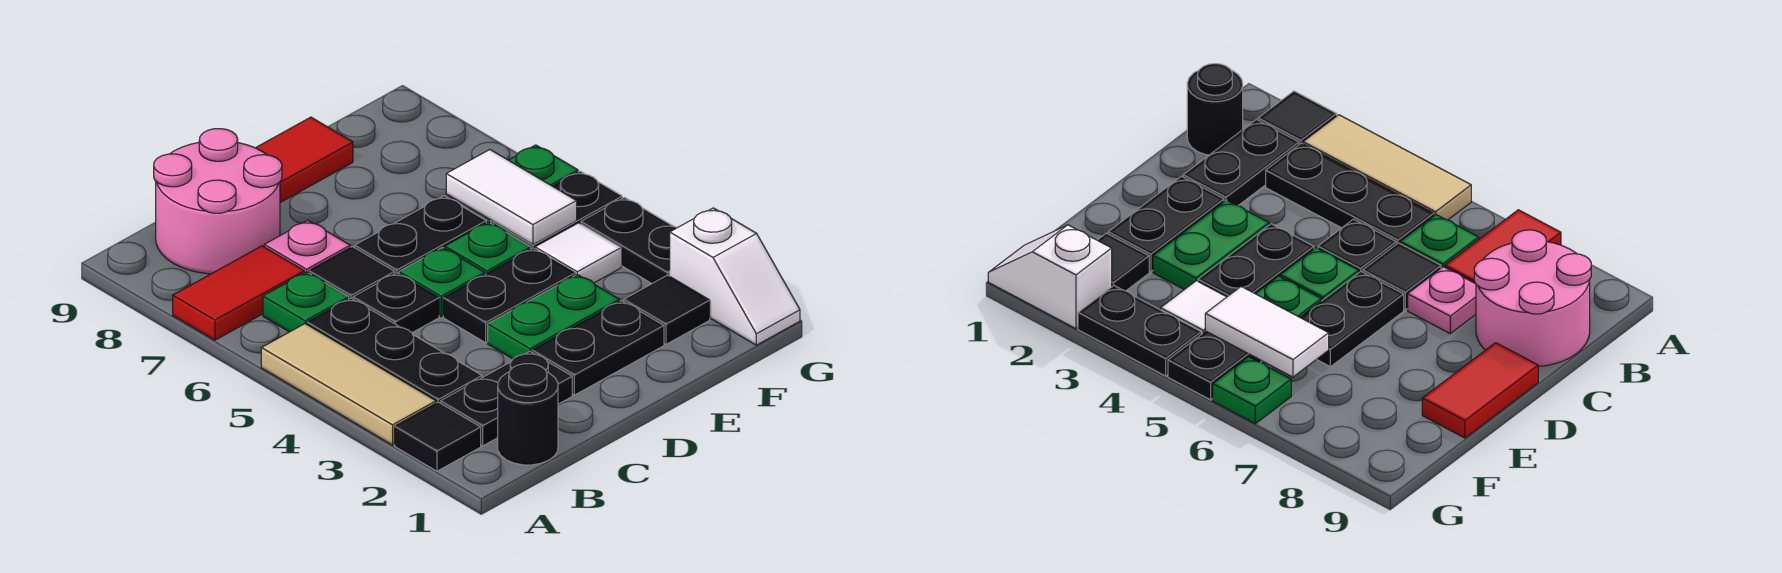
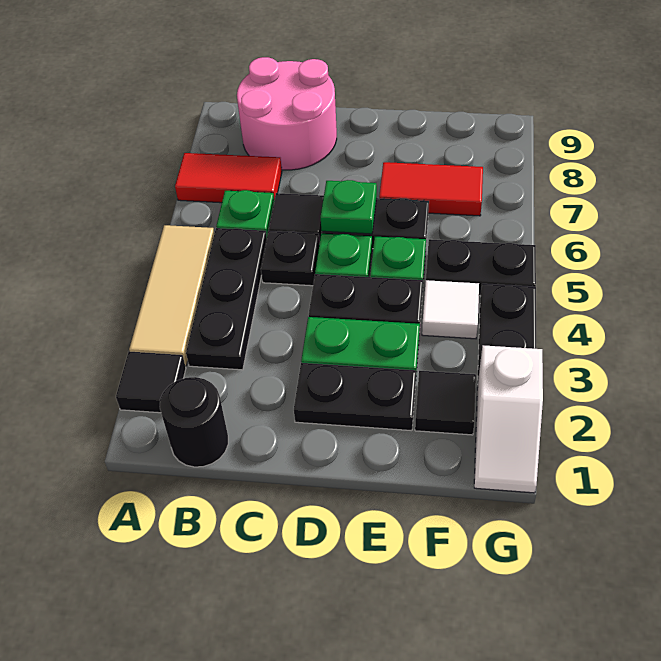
black 1x2 plate [441,352,572,446] -> none
pink 1x1 plate [264,221,350,273] -> none
red 1x2 tile [256,117,353,203] -> red 1x2 tile moved to [379,162,483,216]
white 1x2 tile [446,150,577,245] -> none
green 1x1 plate [509,145,578,186] -> green 1x1 plate moved to [321,180,377,234]

